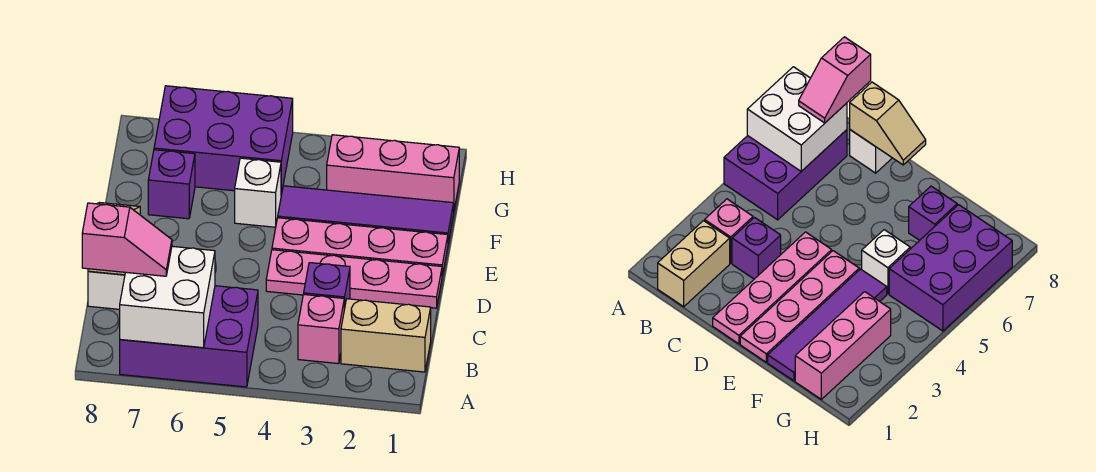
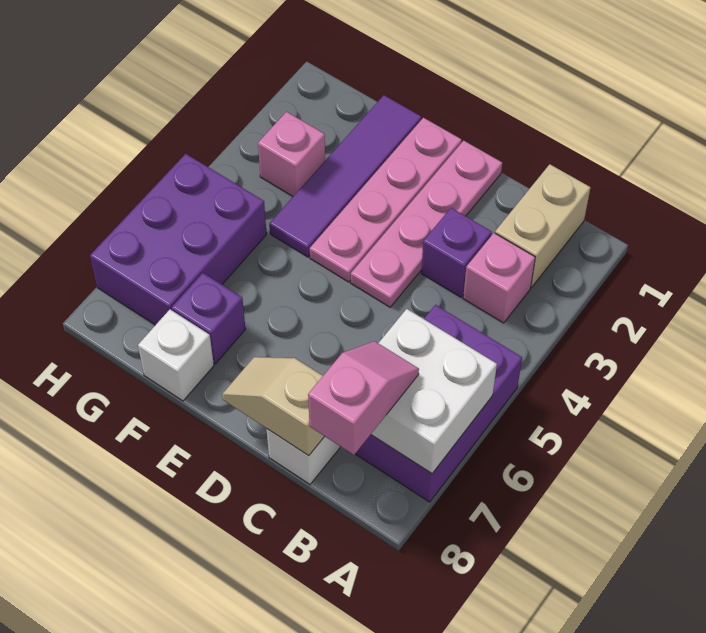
white 1x1 brick [235,158,281,227] -> white 1x1 brick moved to [138,310,214,401]
pink 1x3 brick [327,135,459,209] -> pink 1x1 brick [258,112,325,196]

